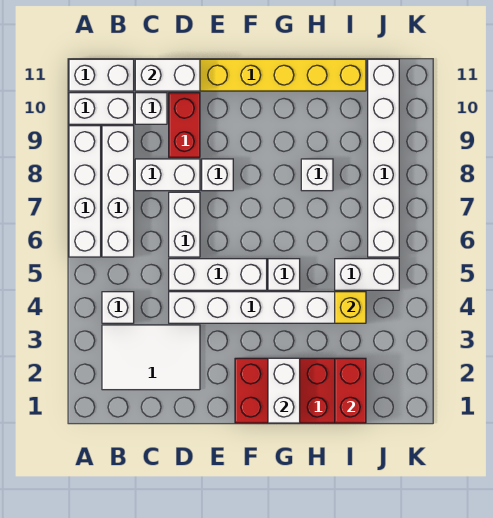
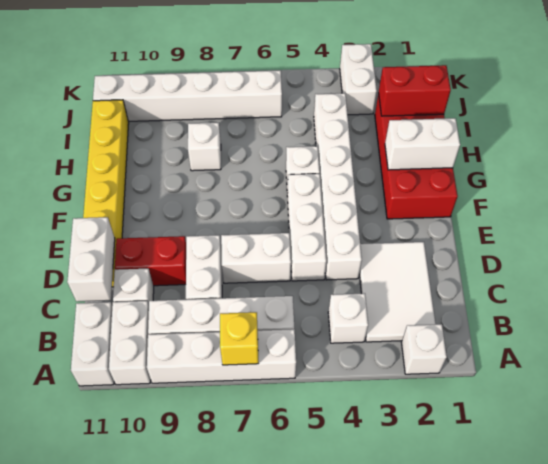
white 1x1 brick [202,159,233,191] -> white 1x1 brick moved to [402,324,447,374]
yellow 1x1 brick [335,292,366,323] -> yellow 1x1 brick moved to [220,312,259,365]
white 1x2 brick [335,259,399,290] -> white 1x2 brick moved to [340,44,377,115]

